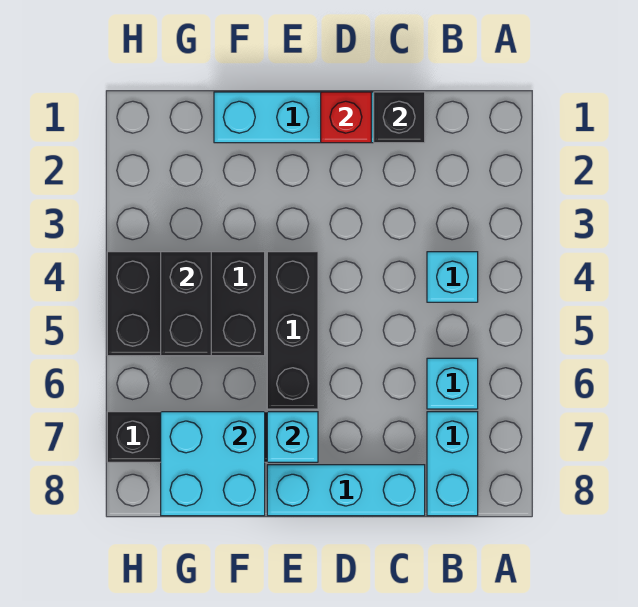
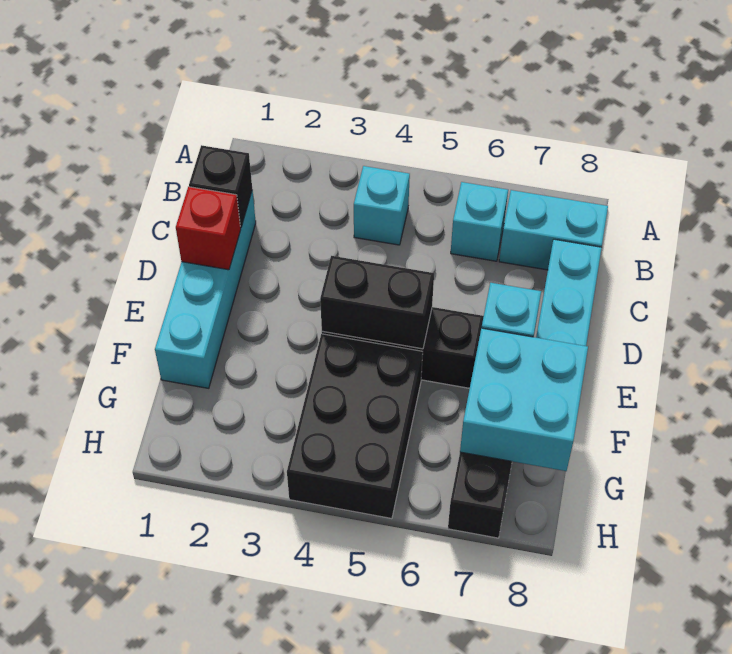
black 1x2 brick [161,252,211,356] -> black 1x2 brick moved to [320,256,434,349]

